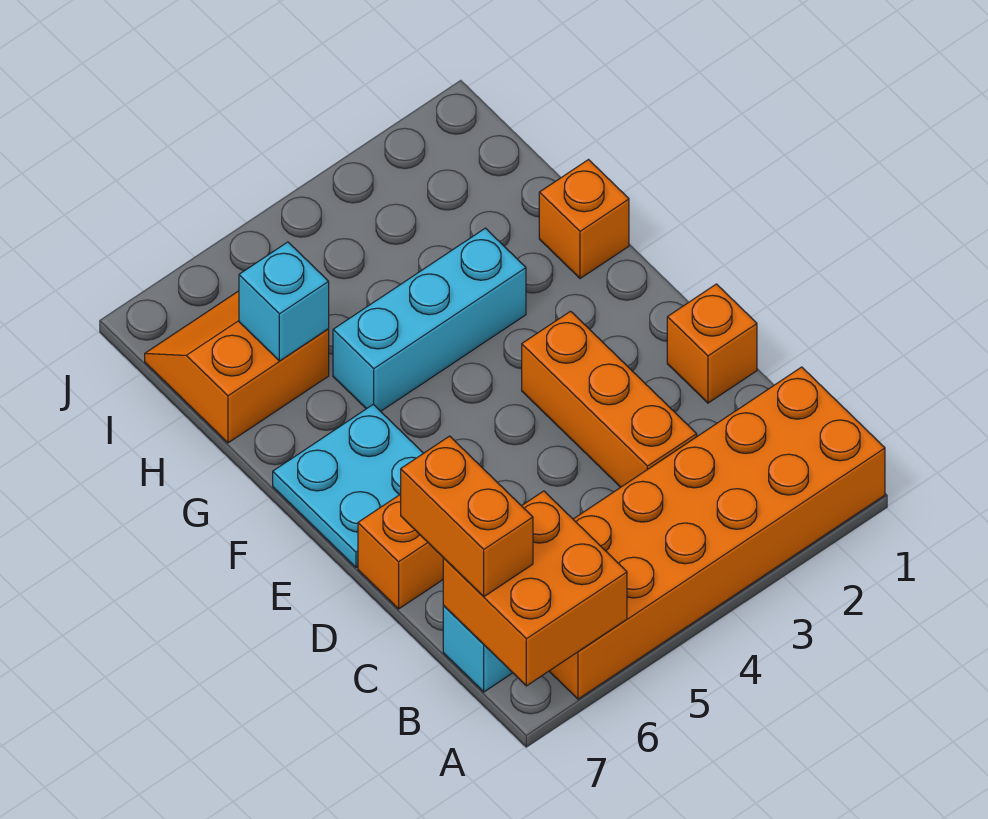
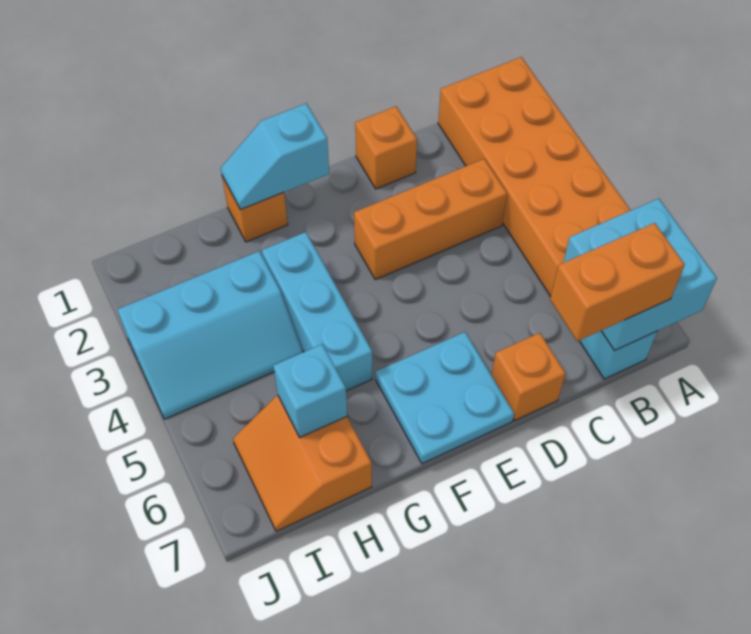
orange 2x2 brick [443,491,627,686] -> cyan 2x2 brick [563,199,717,350]
none -> cyan 1x2 slope [221,103,329,210]
none -> cyan 2x3 slope [117,251,303,419]

